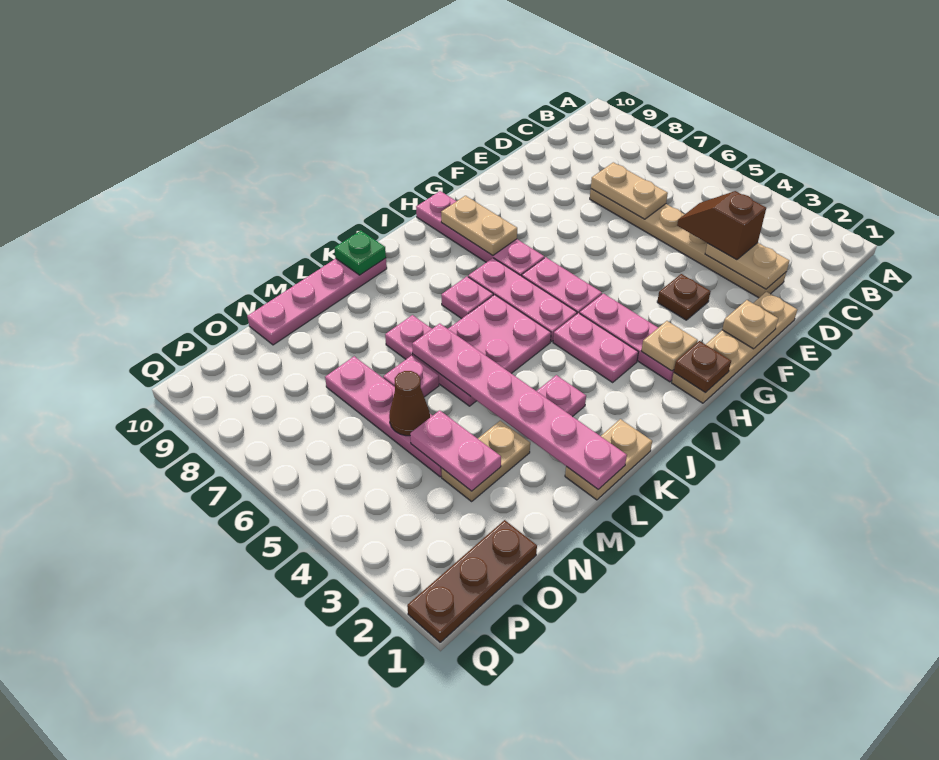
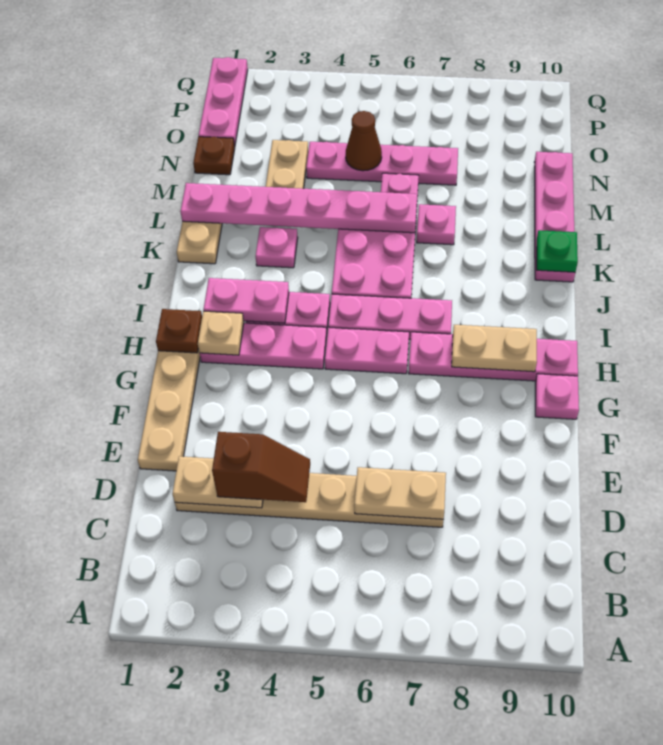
tan 1x1 plate [722,300,778,349] -> none
brown 1x1 plate [657,274,711,320] -> brown 1x1 plate moved to [193,137,235,175]
pink 1x1 plate [441,277,493,319] -> pink 1x1 plate moved to [535,374,579,419]
pink 1x2 plate [410,410,501,491] -> pink 1x2 plate moved to [203,278,289,323]
brown 1x3 plate [407,520,537,642] -> pink 1x3 plate [199,57,248,146]

